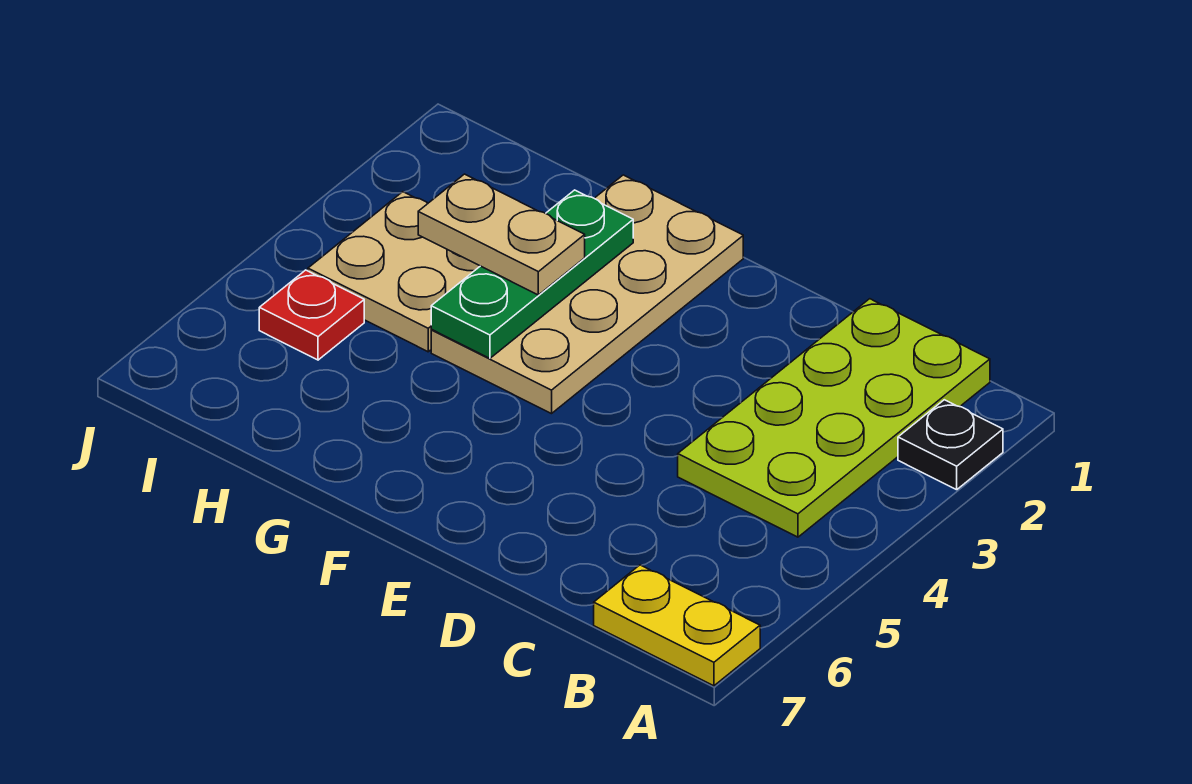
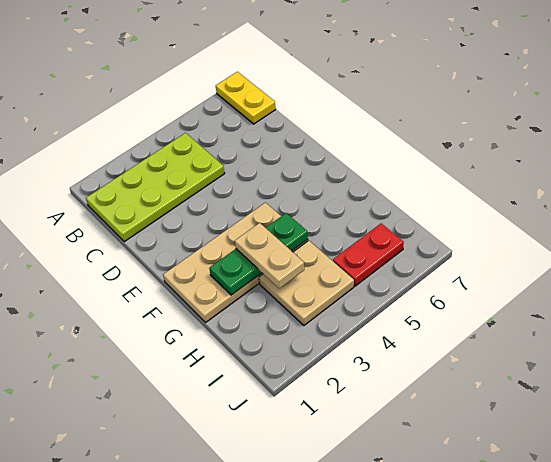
black 1x1 plate [898,400,1003,490] -> none
red 1x1 plate [259,270,364,360] -> red 1x2 plate [333,224,404,286]

